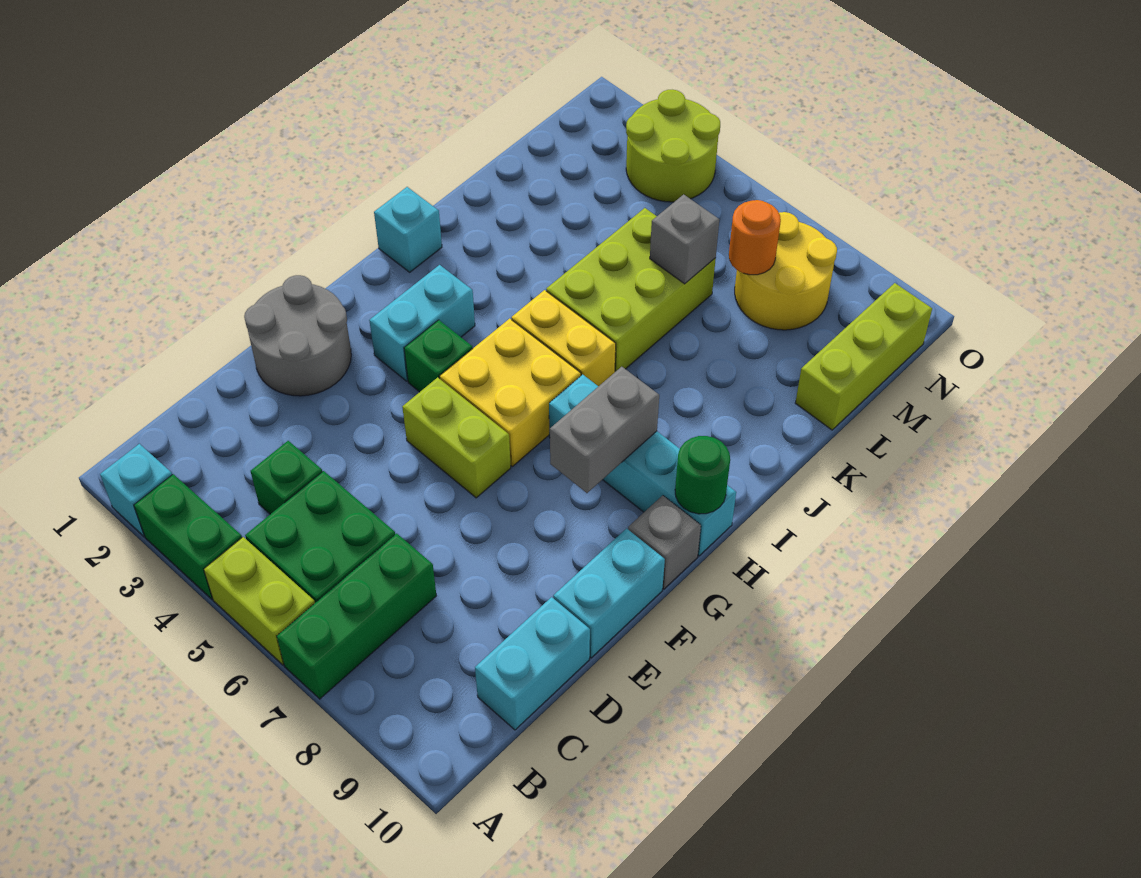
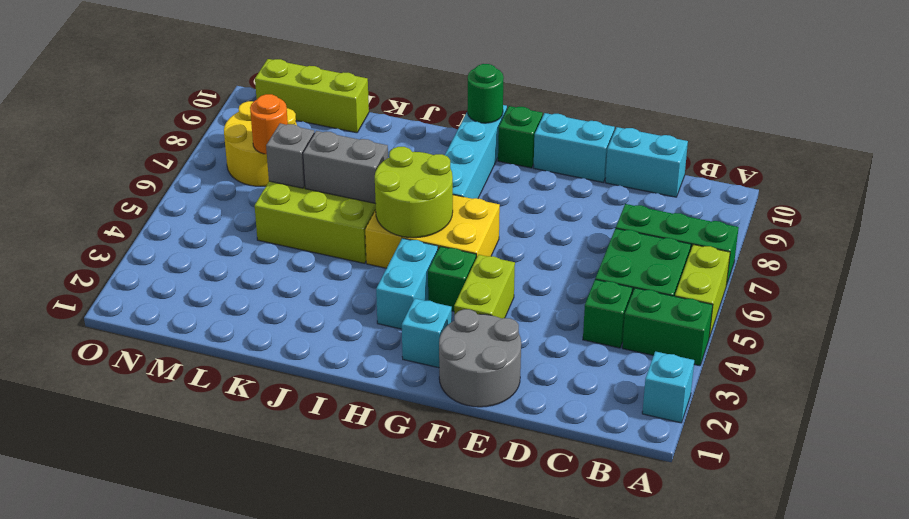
green 1x2 brick [134,474,242,599] -> green 1x2 brick turned to [622,288,713,366]
lime 1x2 brick [402,377,511,498] -> lime 1x2 brick moved to [454,255,515,319]
cyan 1x2 brick [369,265,475,381] -> cyan 1x2 brick turned to [376,238,438,329]
grey 1x2 brick [550,367,659,493] -> grey 1x2 brick moved to [303,131,388,204]
grey 1x1 brick [628,495,701,589] -> green 1x1 brick [498,106,543,168]
cyan 1x1 brick [374,187,442,272] -> cyan 1x1 brick moved to [402,299,452,368]
lime 2x2 round brick [626,90,720,202] -> lime 2x2 round brick moved to [375,147,453,238]

